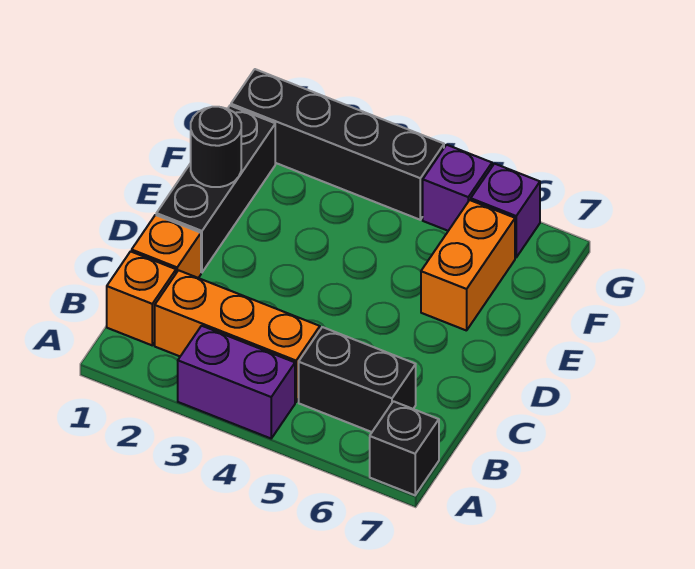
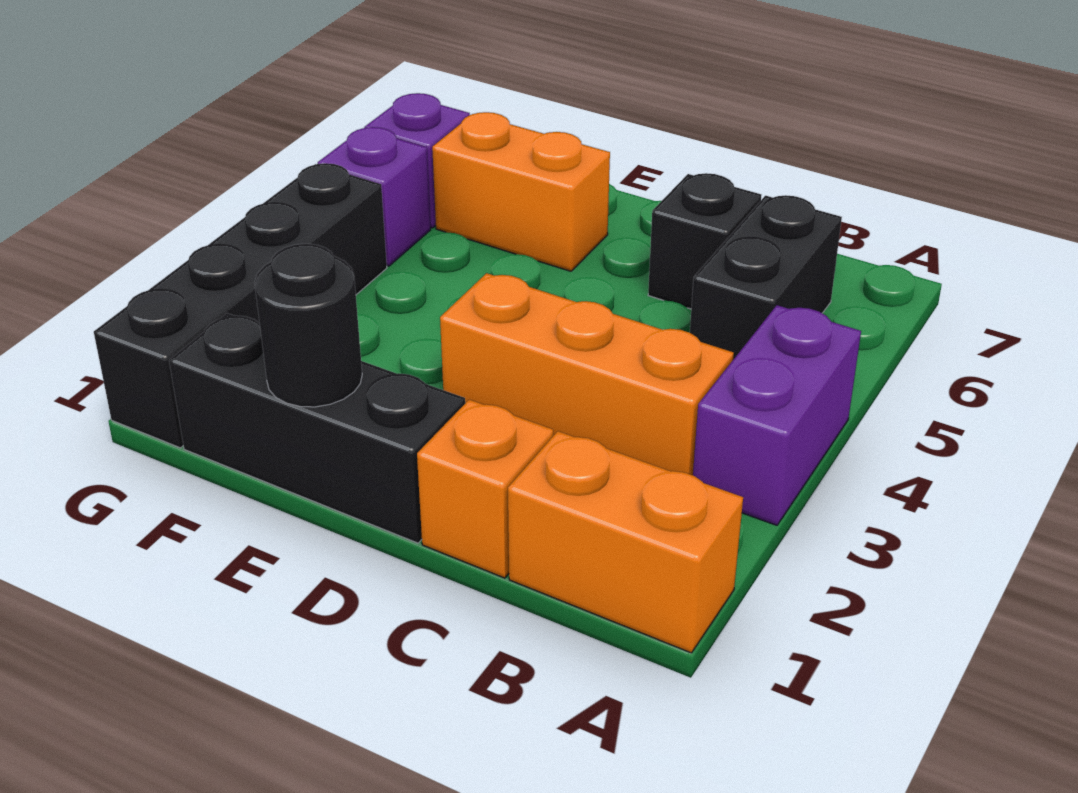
black 1x1 brick [370,401,439,495] -> black 1x1 brick moved to [648,173,761,309]
orange 1x1 brick [107,251,176,345] -> orange 1x2 brick [508,431,743,653]
orange 1x3 brick [155,270,320,402] -> orange 1x3 brick turned to [440,273,734,475]

